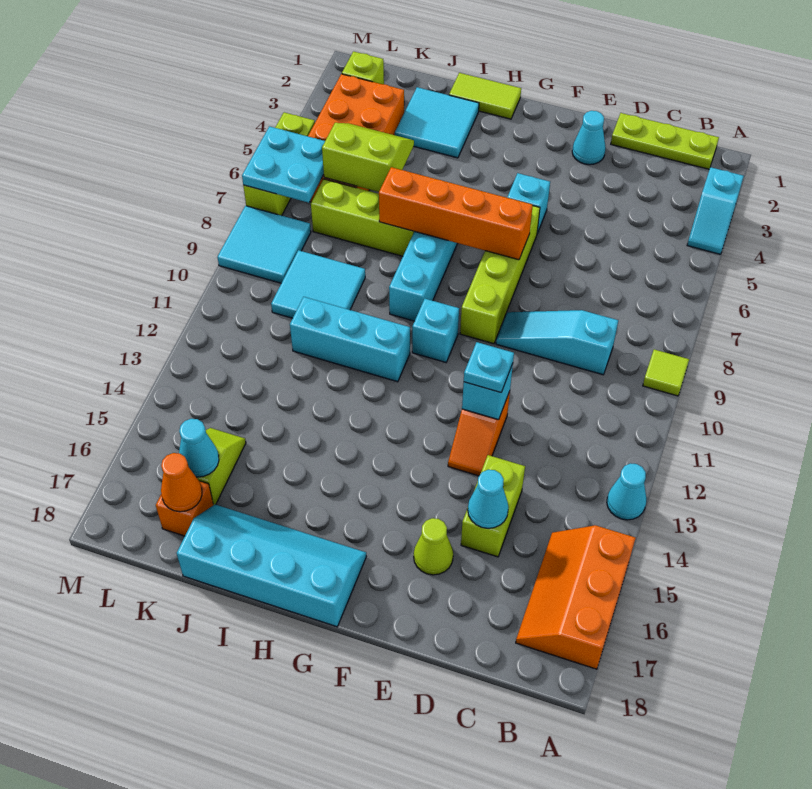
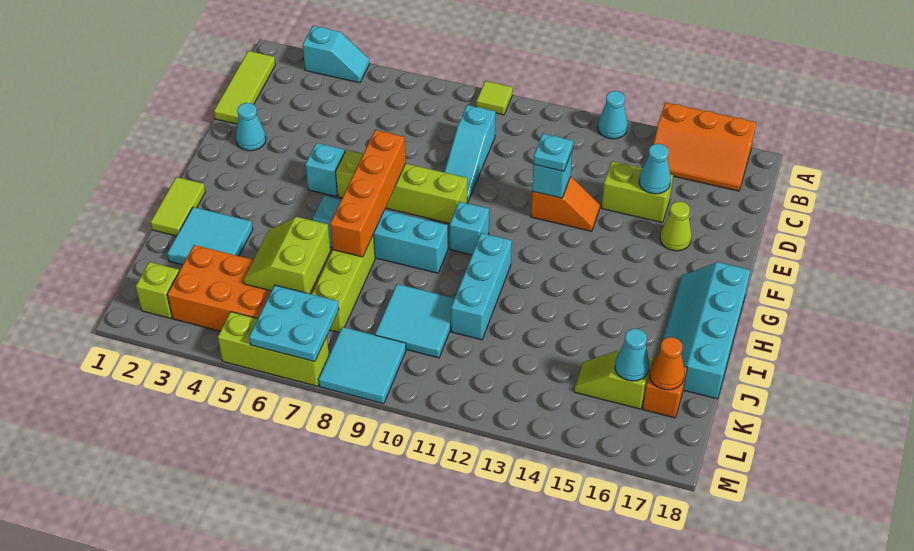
lime 1x3 plate [611,113,719,169] -> lime 1x3 tile [214,51,275,124]

